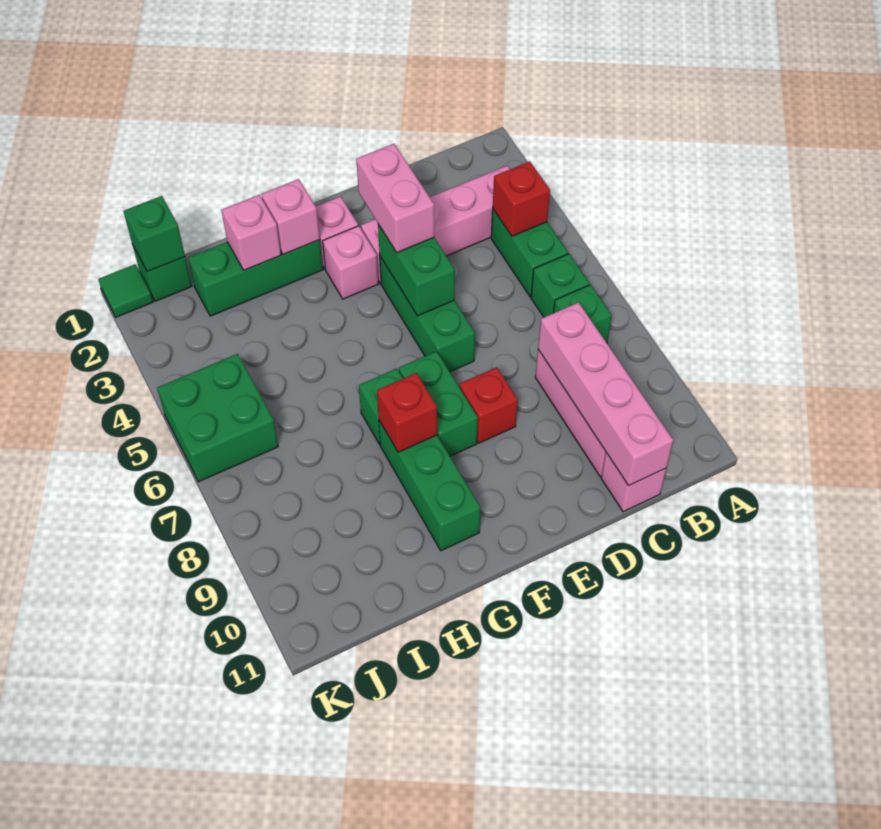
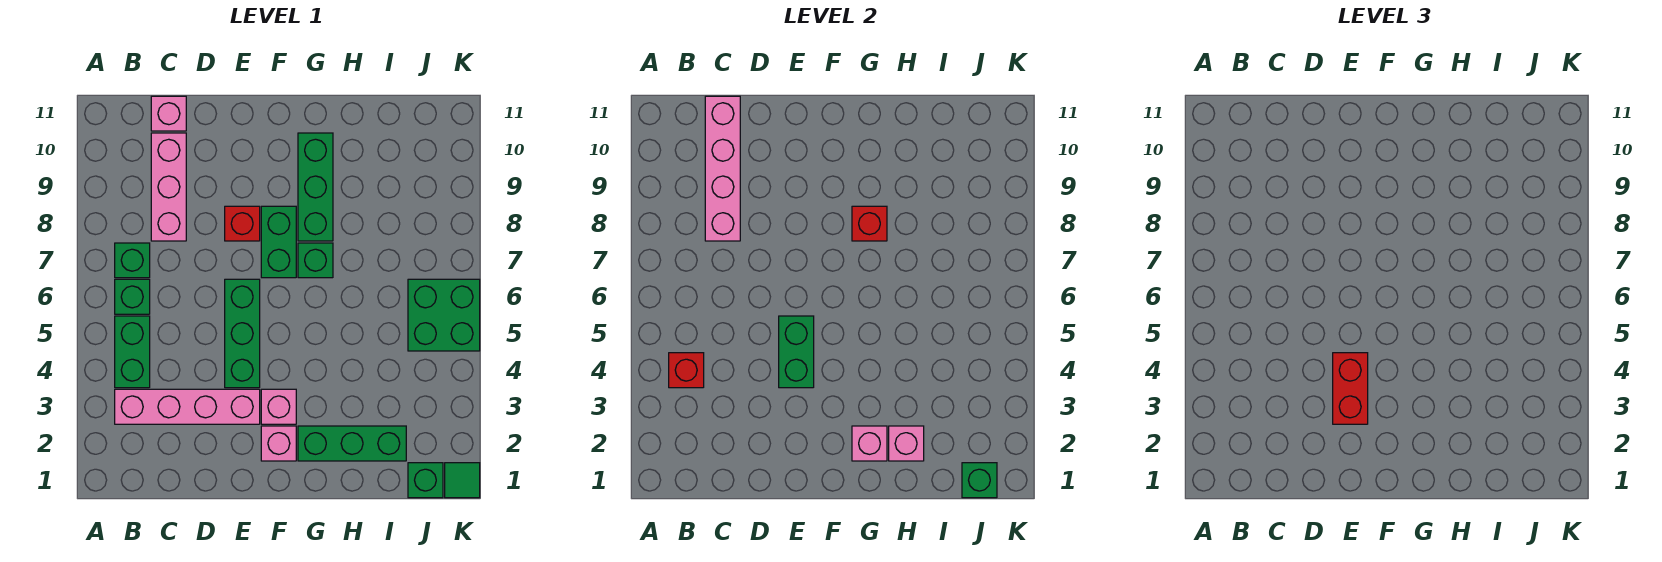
pink 1x2 brick [356,144,434,253] -> red 1x2 brick [1333,353,1368,424]

